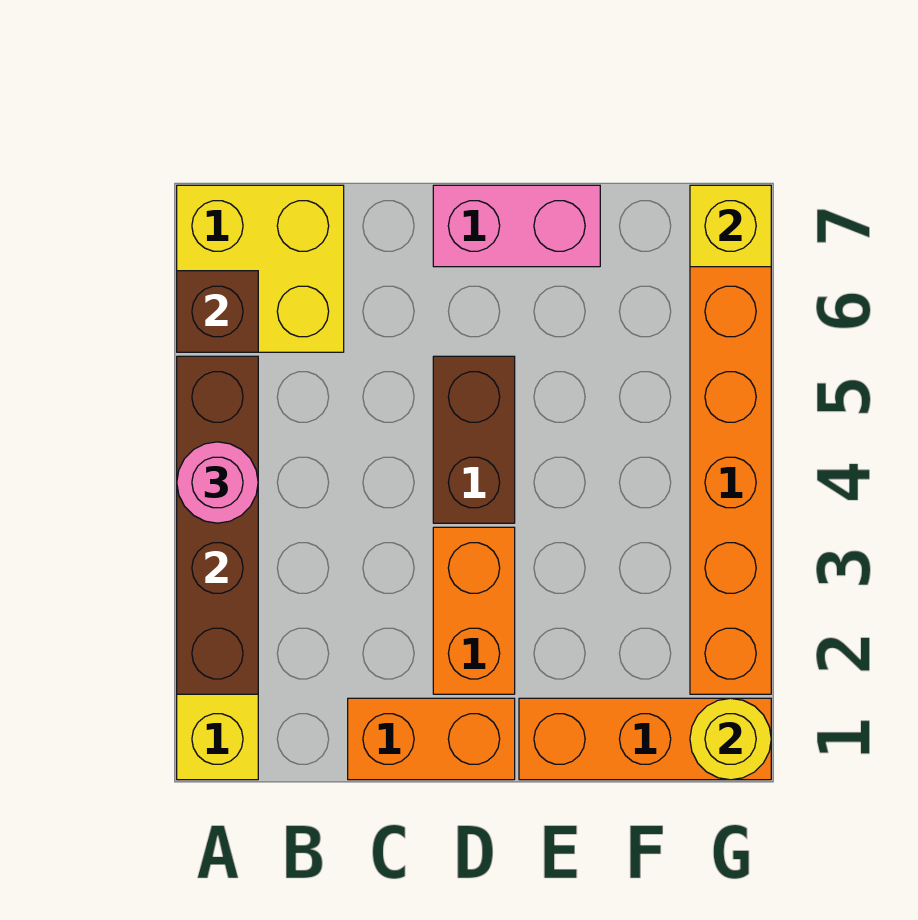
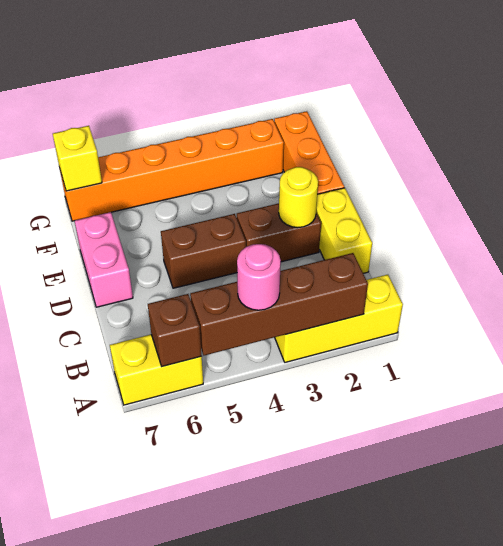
yellow 2x2 brick [177,185,344,352] -> yellow 1x2 brick [110,335,203,405]
orange 1x2 brick [348,698,515,780] -> yellow 1x2 brick [316,188,372,273]
orange 1x2 brick [433,527,515,694] -> brown 1x2 brick [237,203,321,262]
yellow 1x1 round brick [690,698,771,780] -> yellow 1x1 round brick moved to [279,167,318,228]

